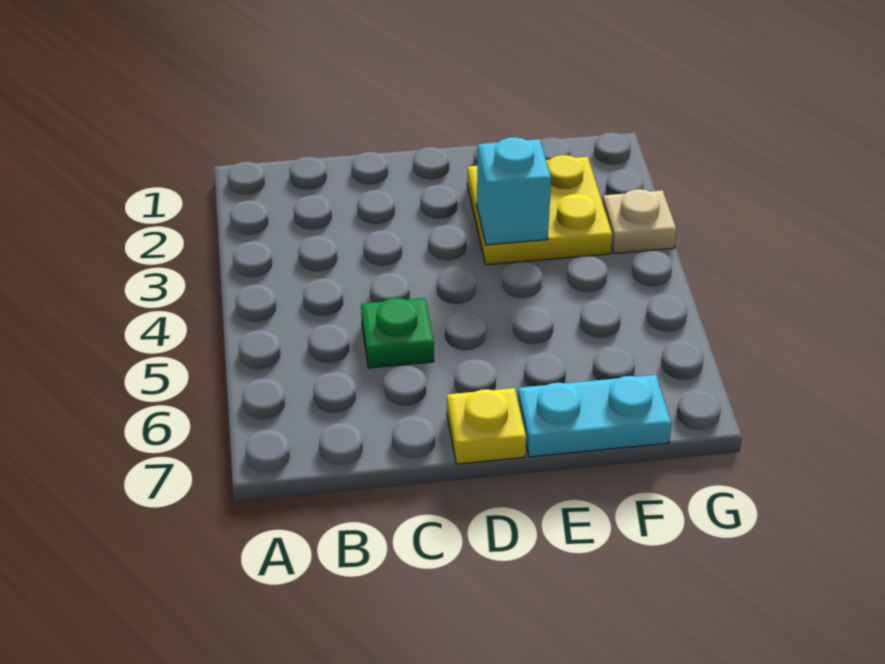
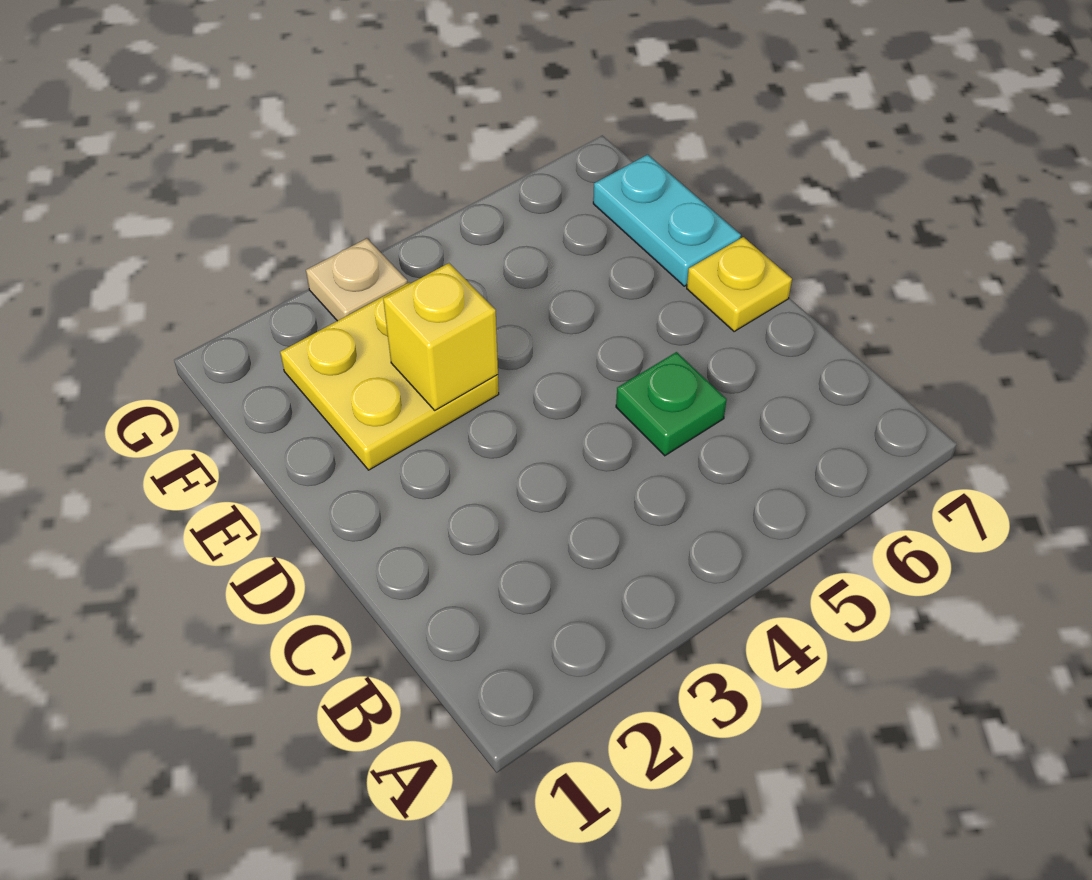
cyan 1x1 brick [477,137,551,245] -> yellow 1x1 brick [383,263,498,410]

